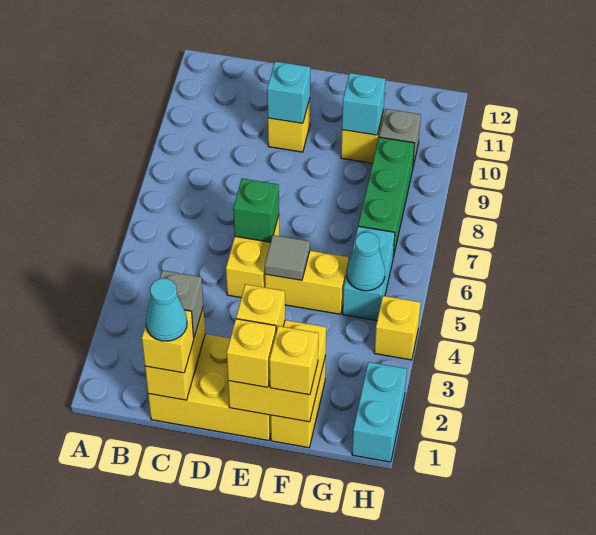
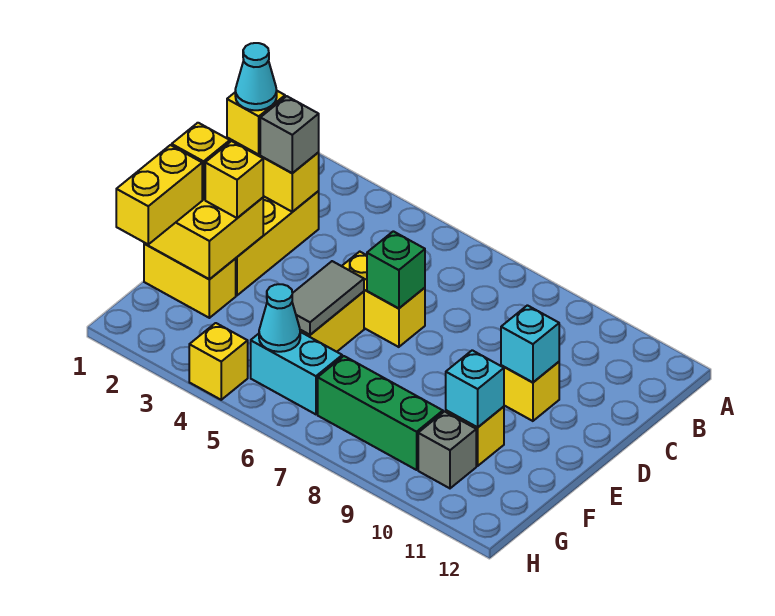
grey 1x1 tile [265,235,310,280] -> grey 1x2 tile [292,261,364,335]
yellow 1x1 brick [269,326,318,395] -> yellow 1x2 brick [116,145,202,244]
cyan 1x2 brick [352,362,407,462] -> none

